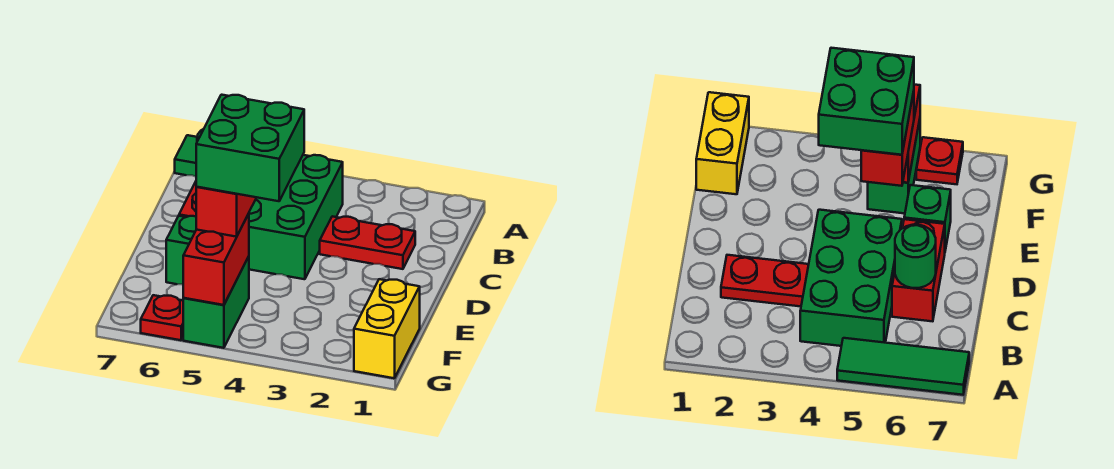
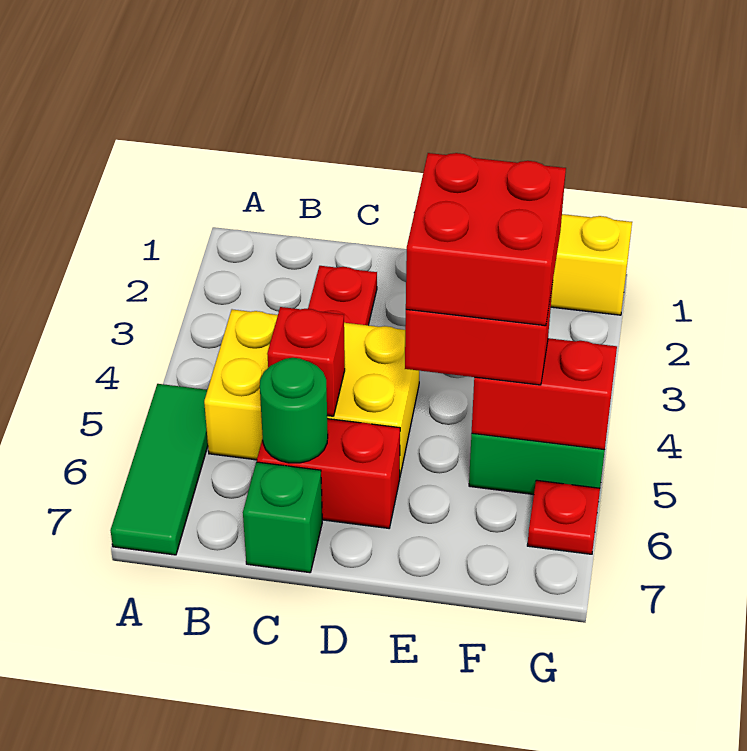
green 2x3 brick [249,155,343,279] -> yellow 2x3 brick [204,309,419,475]
none -> red 1x1 brick [267,307,345,416]
green 2x2 brick [196,95,304,201] -> red 2x2 brick [406,153,566,326]
green 1x1 brick [166,216,196,285] -> green 1x1 brick moved to [243,462,322,573]

